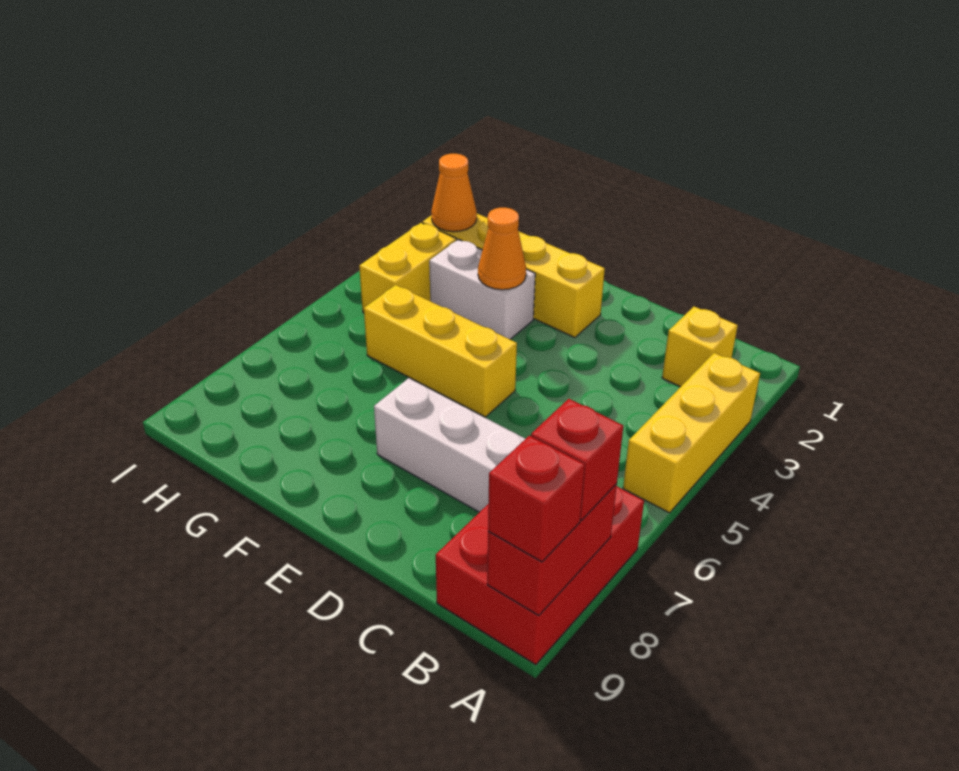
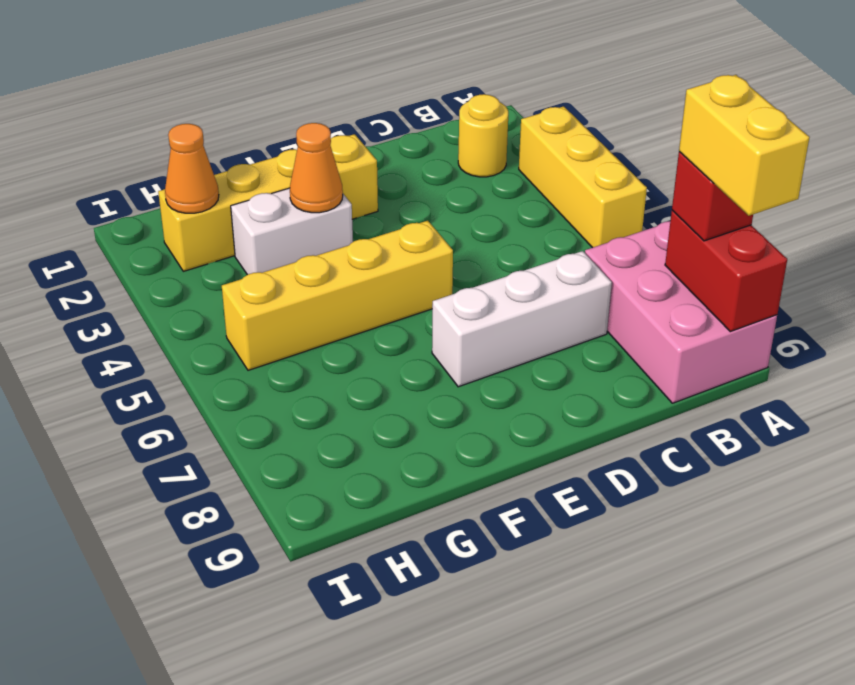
red 2x3 brick [436,487,644,665] -> pink 2x3 brick [585,221,777,403]
red 1x1 brick [488,436,585,562] -> none
yellow 1x1 brick [662,307,738,387] -> yellow 1x1 round brick [458,94,508,177]
yellow 1x3 brick [364,285,517,417] -> yellow 1x4 brick [222,221,453,370]
yellow 1x2 brick [359,223,457,313] -> yellow 1x2 brick moved to [679,75,810,216]

